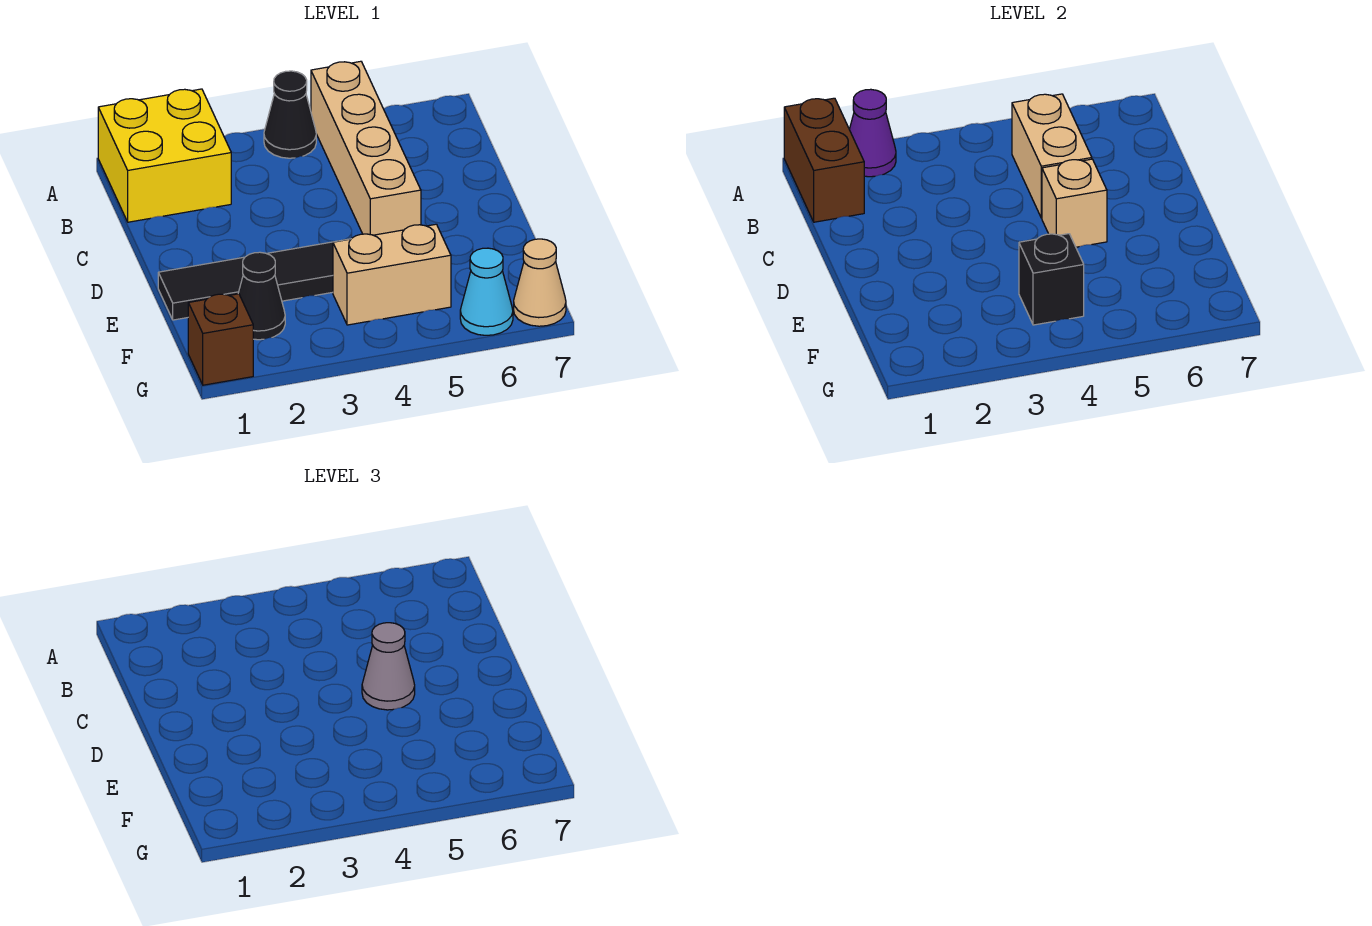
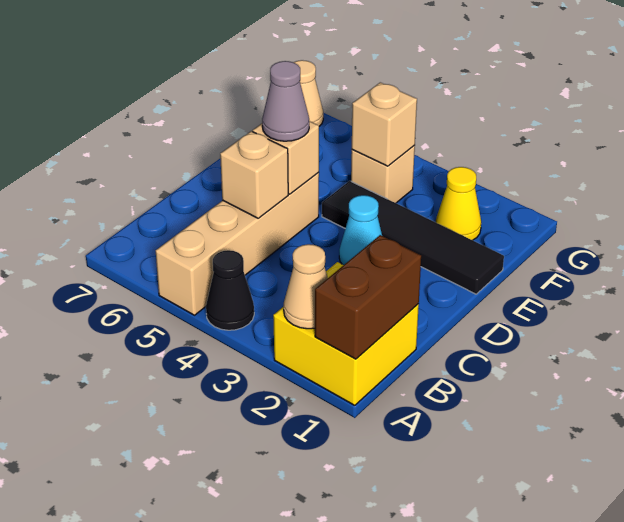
purple 1x1 cone [849,89,896,177] -> tan 1x1 cone [284,244,328,329]
tan 1x2 brick [1012,94,1092,218] -> tan 1x1 brick [220,131,288,218]
black 1x1 cone [238,252,285,340] -> yellow 1x1 cone [436,167,481,240]
tan 1x2 brick [333,224,451,325] -> tan 1x1 brick [351,145,415,203]
black 1x1 brick [1019,234,1084,325] -> tan 1x1 brick [352,82,417,166]
brown 1x1 brick [188,294,253,385] -> none
cyan 1x1 cone [460,248,513,335] -> cyan 1x1 cone moved to [339,195,382,265]

